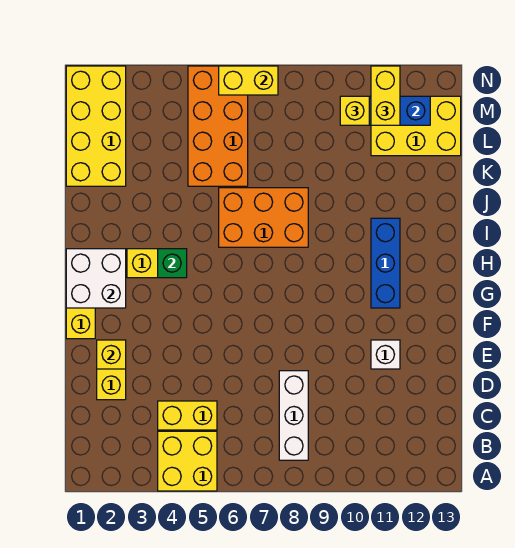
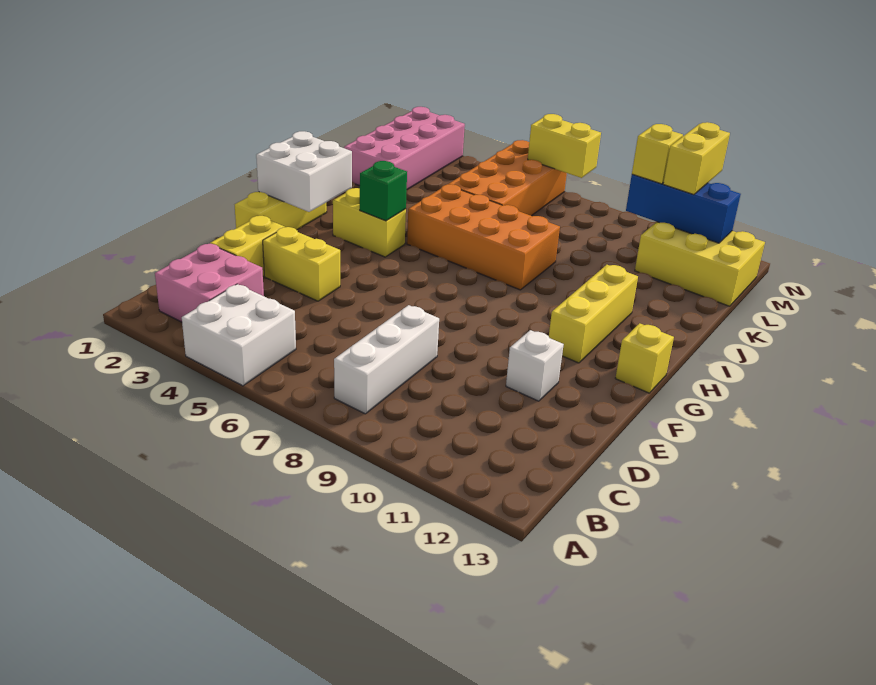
yellow 2x2 brick [158,431,217,491] -> white 2x2 brick [182,284,296,386]
none -> pink 2x2 brick [155,244,264,322]
yellow 1x2 brick [158,401,217,430] -> yellow 1x2 brick moved to [263,227,340,301]
yellow 1x1 brick [97,340,126,369] -> yellow 1x1 brick moved to [615,323,674,393]
blue 1x3 brick [371,218,400,308] -> yellow 1x3 brick [549,265,638,363]
orange 2x3 brick [219,188,308,247] -> orange 2x4 brick [407,184,560,290]
yellow 2x4 brick [66,66,126,186] -> pink 2x4 brick [344,107,465,189]

